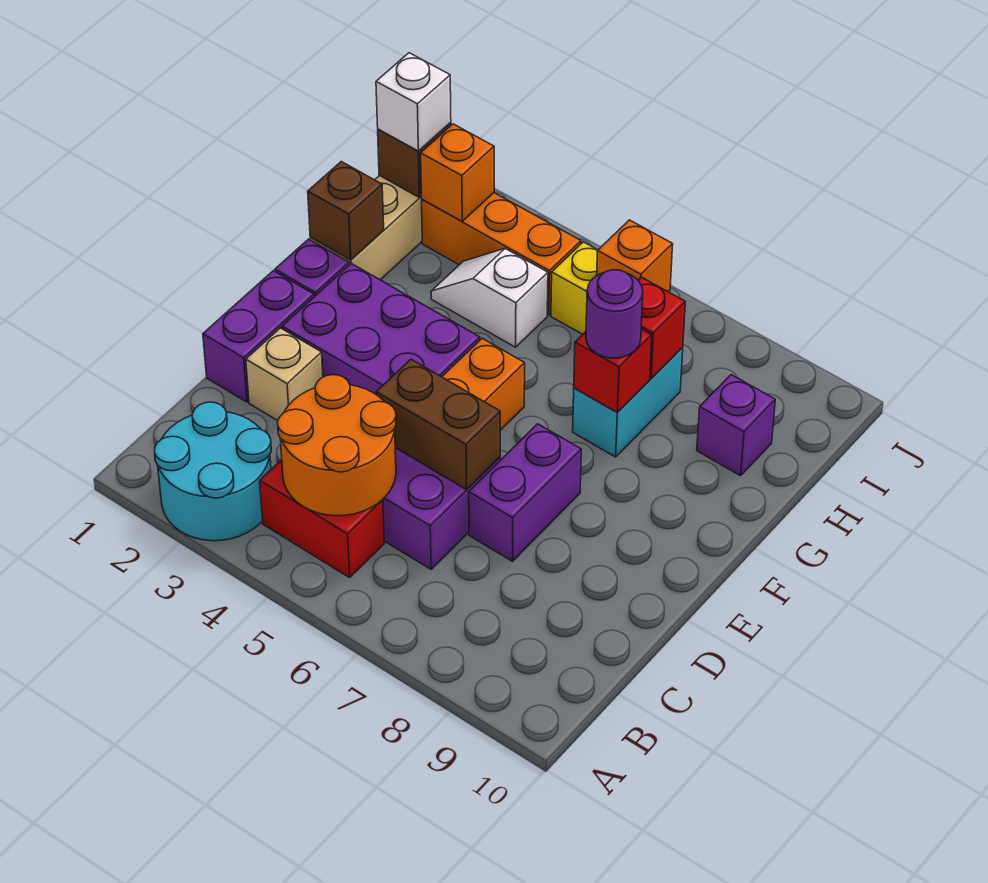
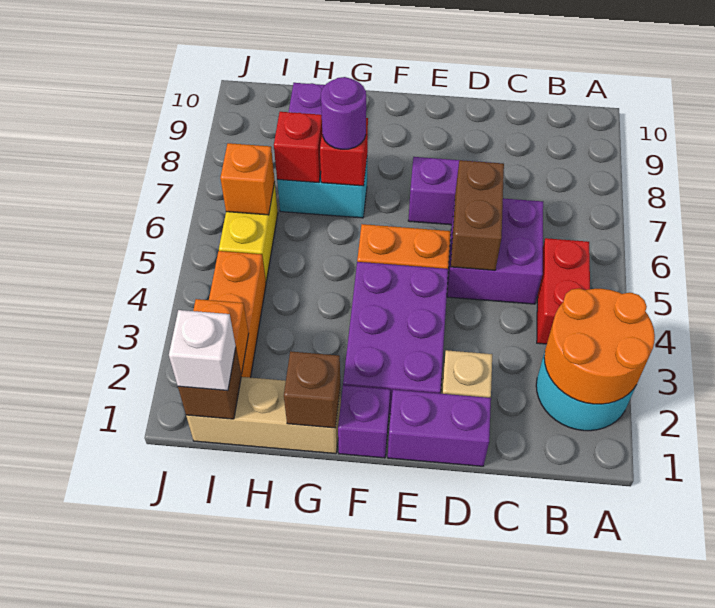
orange 2x2 round brick [278,375,396,516] -> orange 2x2 round brick moved to [544,289,655,404]
white 1x2 slope [431,249,548,347] -> none

